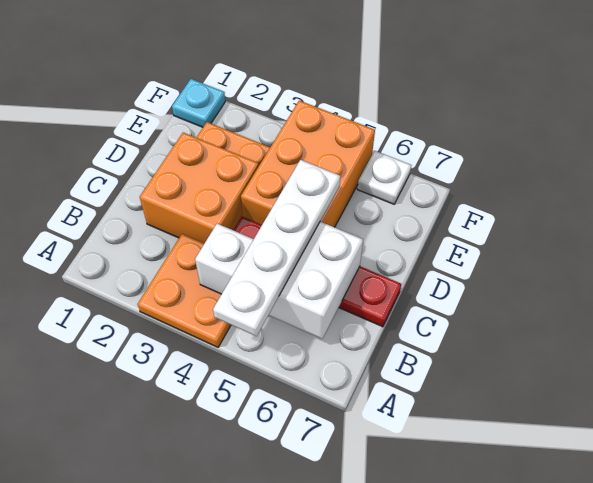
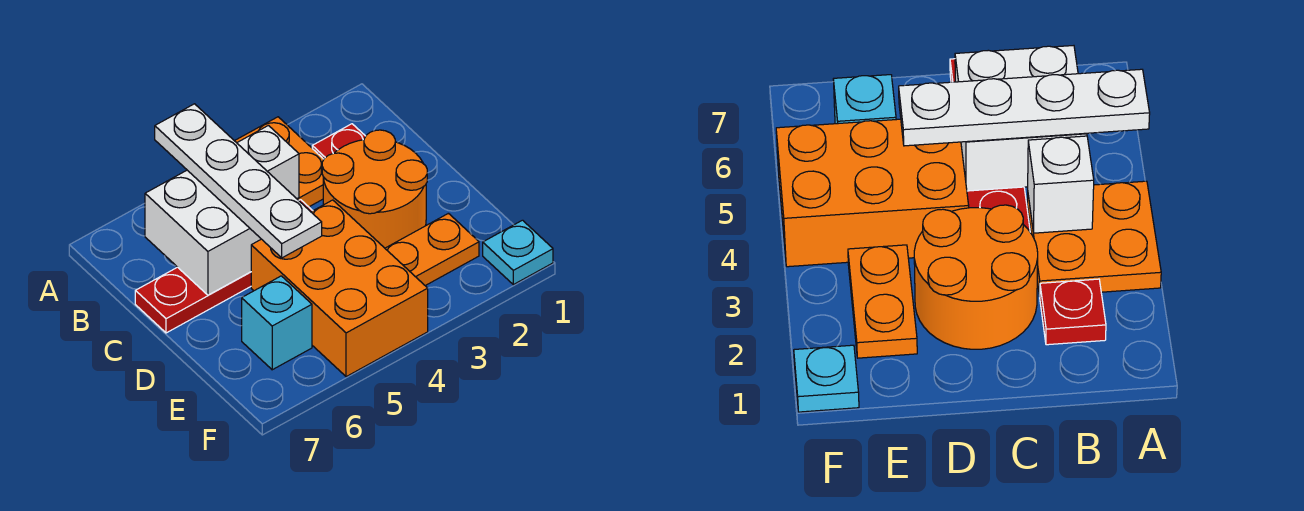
none -> red 1x1 plate [312,124,366,159]
orange 2x2 brick [140,132,259,243] -> orange 2x2 round brick [322,130,427,248]
none -> cyan 1x1 brick [242,276,312,370]
white 1x1 plate [357,151,411,204] -> none

